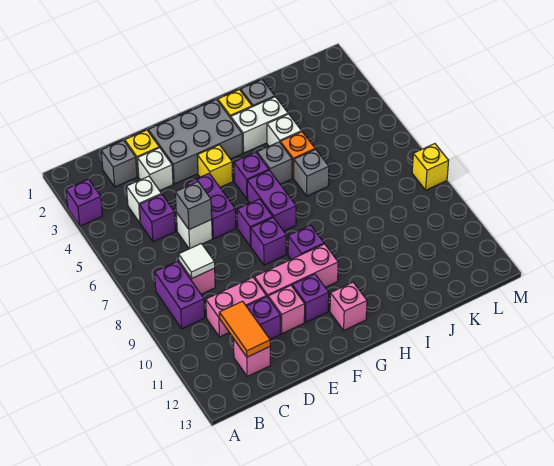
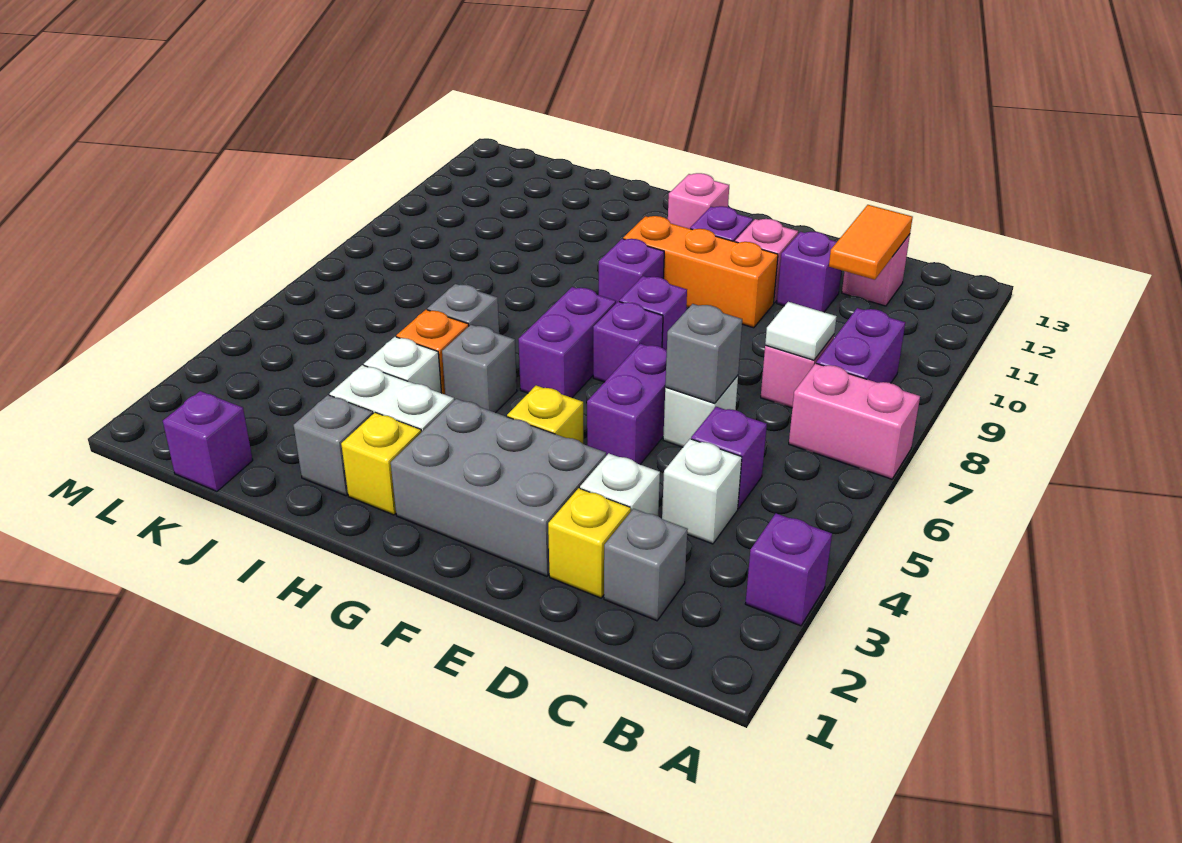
pink 1x2 brick [206,277,266,337] -> pink 1x2 brick moved to [789,363,920,479]
pink 1x3 brick [254,244,338,297] -> orange 1x3 brick [623,216,778,328]
purple 1x1 brick [234,152,269,199] -> purple 1x1 brick moved to [163,391,253,491]
yellow 1x1 brick [412,144,449,190] -> none

